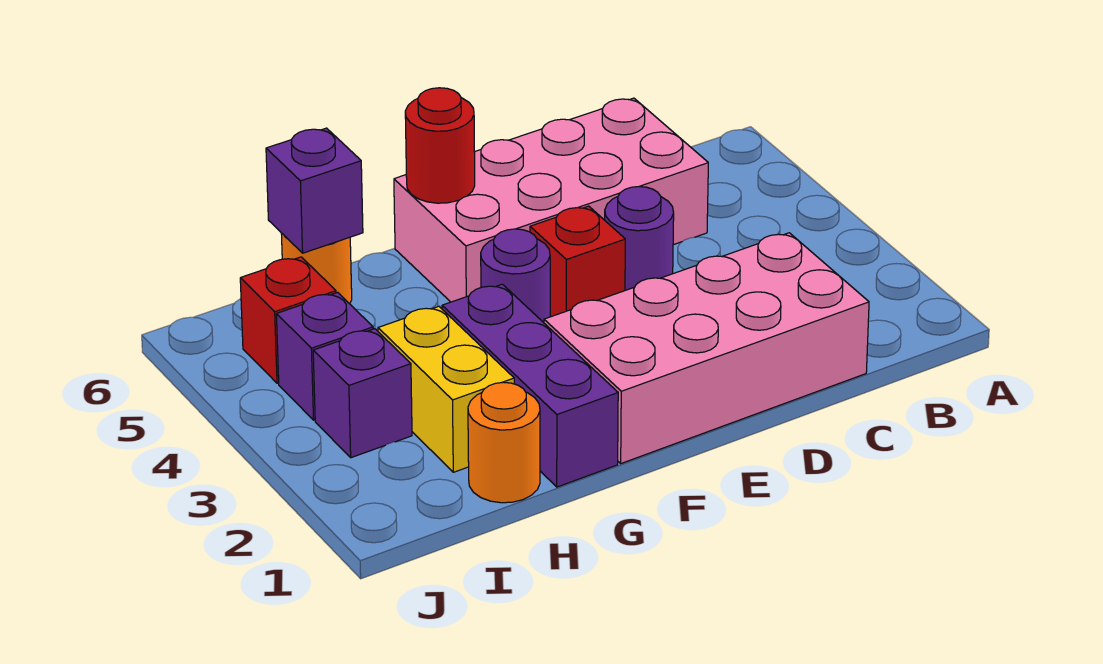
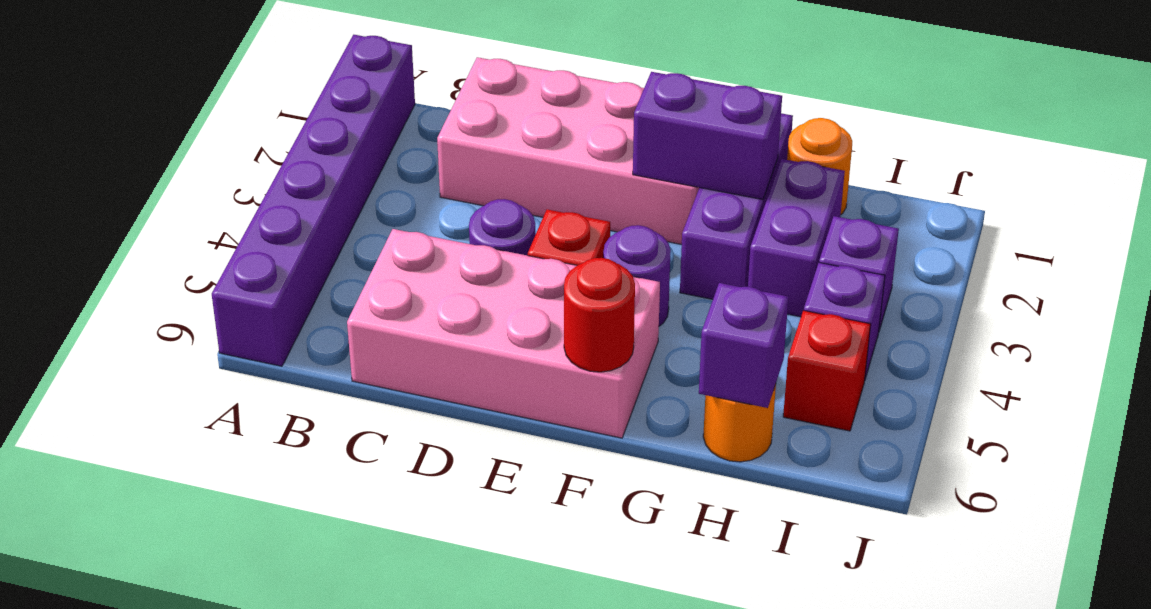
none -> purple 1x6 brick [212,35,415,366]
none -> purple 1x2 brick [633,72,782,200]
yellow 1x2 brick [378,306,514,472] -> purple 1x2 brick [748,159,845,317]

